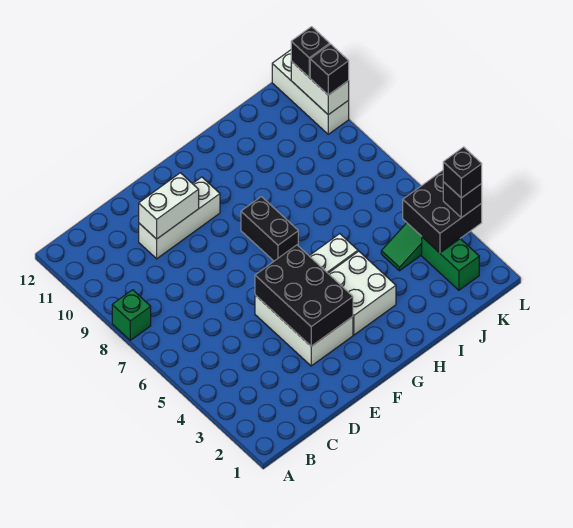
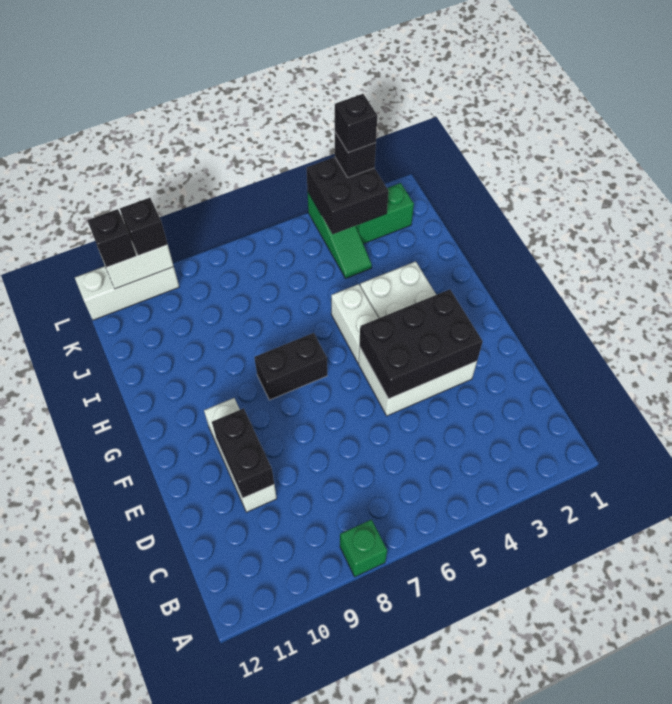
white 1x2 brick [139,173,199,239] -> black 1x2 brick [212,408,274,498]

